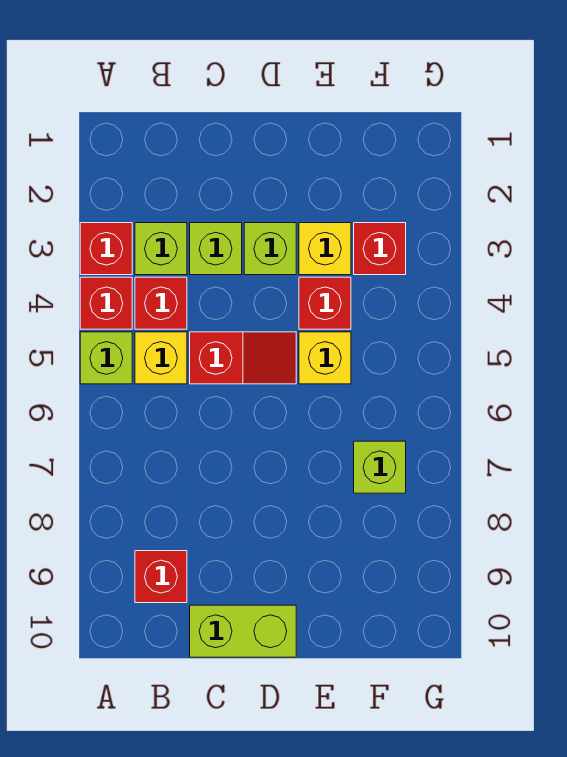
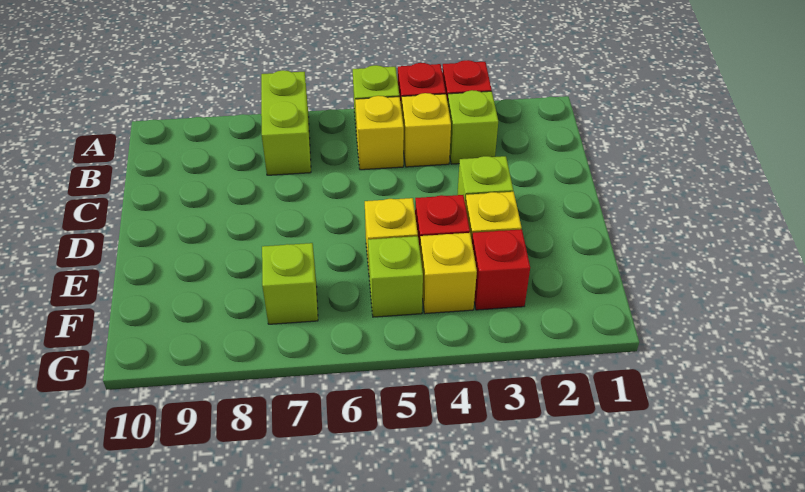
red 1x1 brick [135,277,187,329] -> yellow 1x1 brick [402,93,451,167]
red 1x1 brick [135,551,187,603] -> none
lime 1x1 brick [190,223,242,275] -> lime 1x1 brick moved to [368,236,423,317]
red 1x2 slope [190,332,296,384] -> none
lime 1x2 brick [190,605,296,657] -> lime 1x2 brick moved to [261,70,311,175]
none -> yellow 1x1 brick [420,233,477,314]

